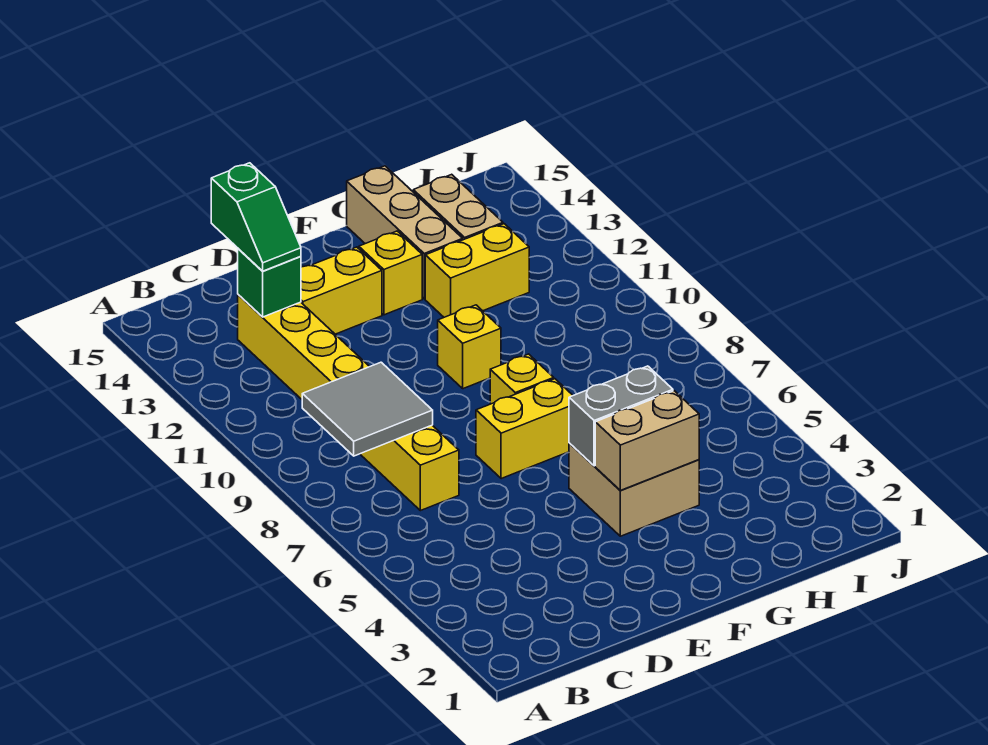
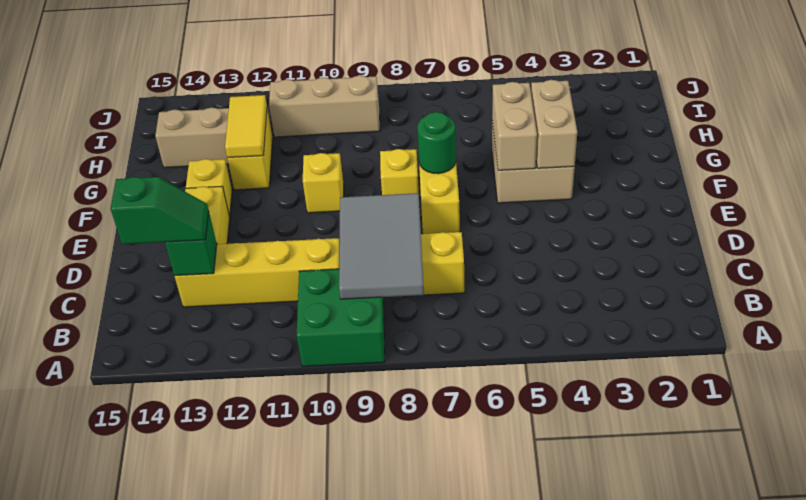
none -> green 2x2 brick [297,269,385,367]
grey 2x2 tile [302,362,433,456] -> grey 2x3 tile [339,193,424,299]
grey 1x2 brick [569,366,673,466] -> tan 1x2 brick [492,82,537,170]
none -> green 1x1 round brick [417,112,456,174]
none -> yellow 1x2 tile [225,95,267,158]
tan 1x3 brick [347,166,463,299] -> tan 1x3 brick moved to [269,76,380,137]

